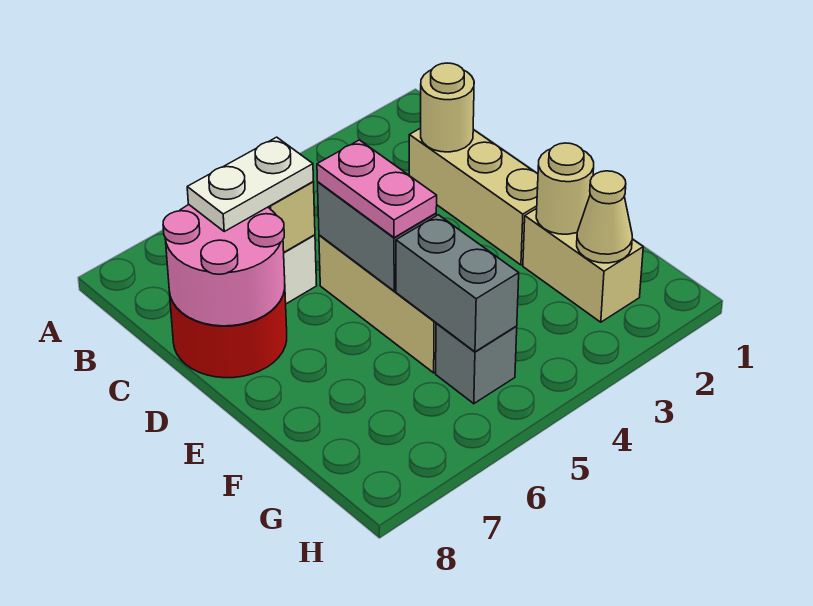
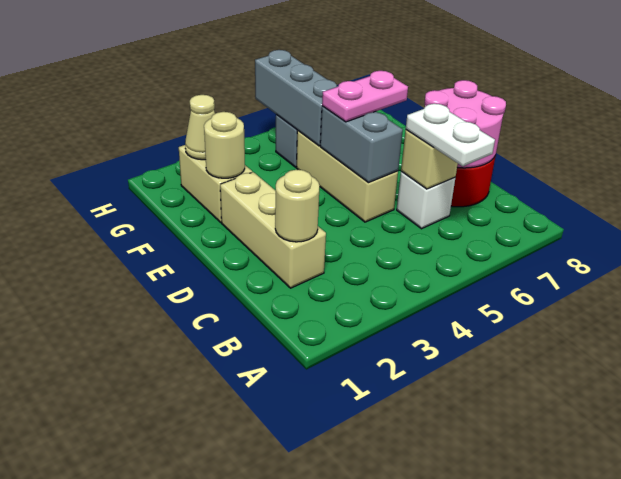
white 1x2 plate [187,137,313,231] -> white 1x2 plate turned to [406,104,495,166]
pink 1x2 plate [317,140,437,238] -> pink 1x2 plate turned to [322,71,408,122]
grey 1x2 brick [396,215,519,352] -> grey 1x3 brick [255,50,338,146]

